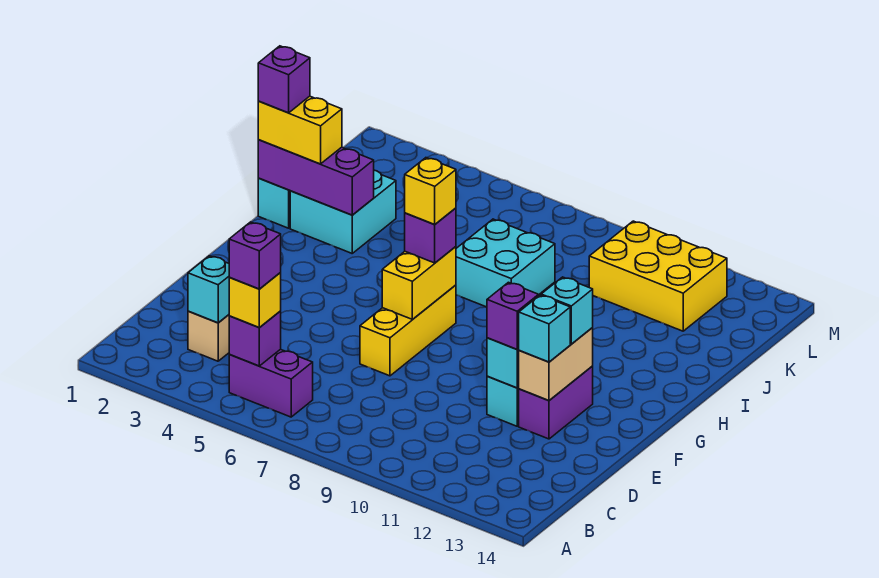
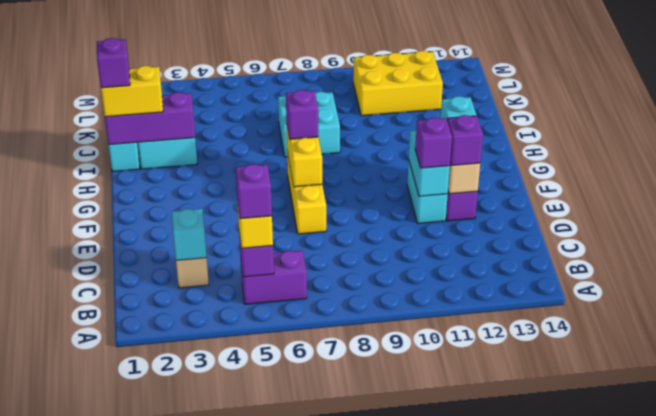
cyan 1x1 brick [519,295,570,362] -> purple 1x1 brick [447,115,483,166]
yellow 1x1 brick [405,158,456,225] -> none

